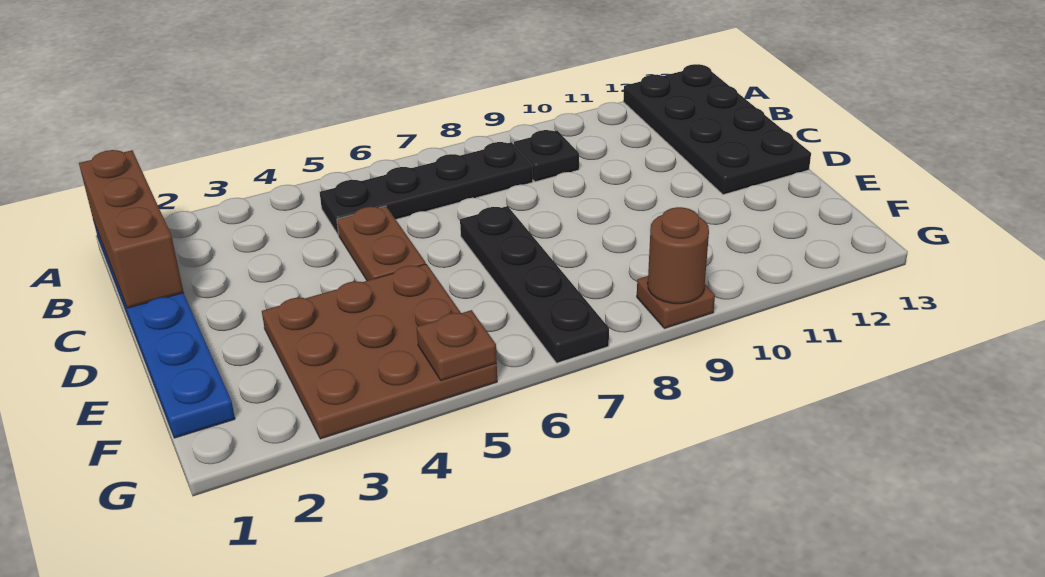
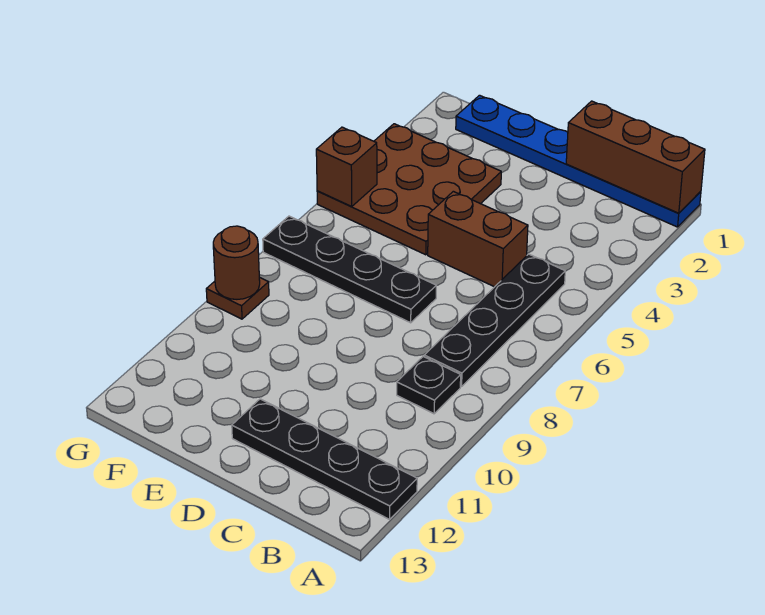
black 2x4 plate [623,64,811,195] -> black 1x4 plate [232,399,417,519]
brown 1x2 plate [337,206,426,281] -> brown 1x2 brick [428,191,528,287]
brown 1x1 plate [417,310,497,381] -> brown 1x1 brick [316,127,377,206]

